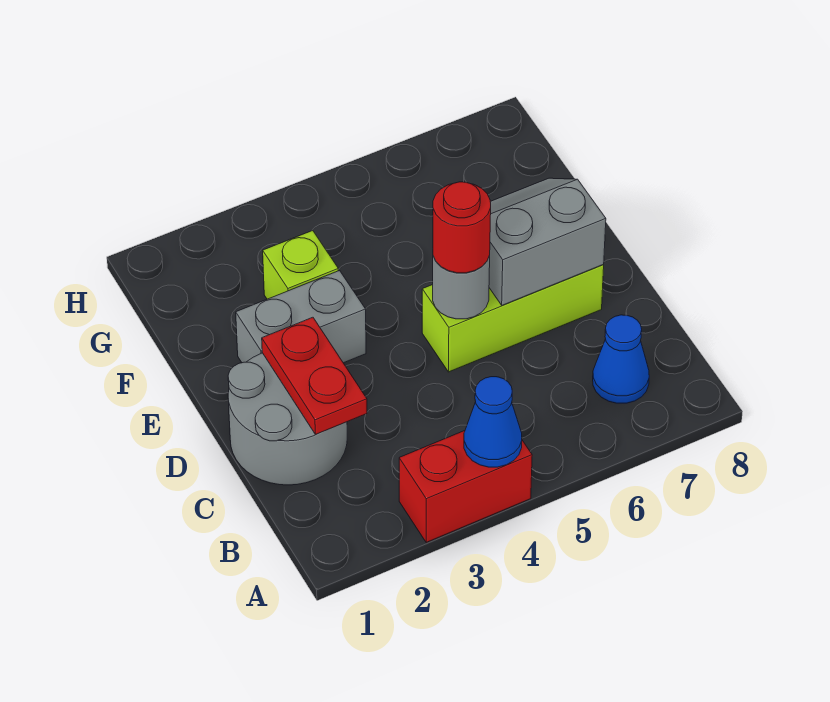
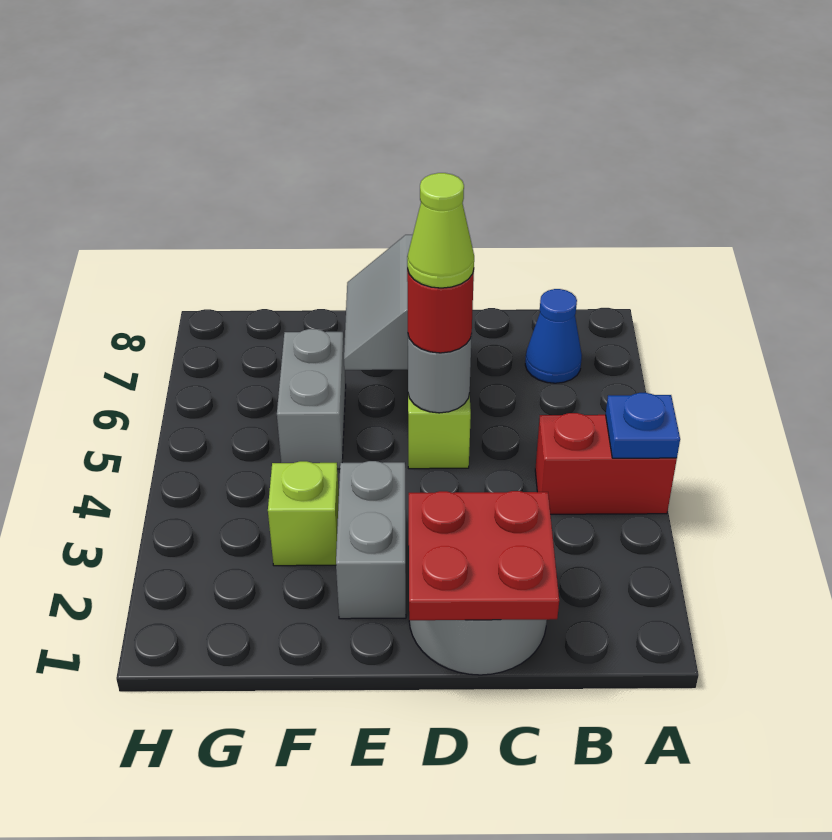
red 1x2 brick [399,431,532,543] -> red 1x2 brick turned to [535,413,677,514]
blue 1x1 cone [464,377,522,467] -> blue 1x1 plate [606,393,680,458]
red 1x2 plate [262,317,367,434] -> red 2x2 plate [409,491,559,620]
none -> lime 1x1 cone [407,173,474,288]
none -> grey 1x2 brick [277,329,346,469]

